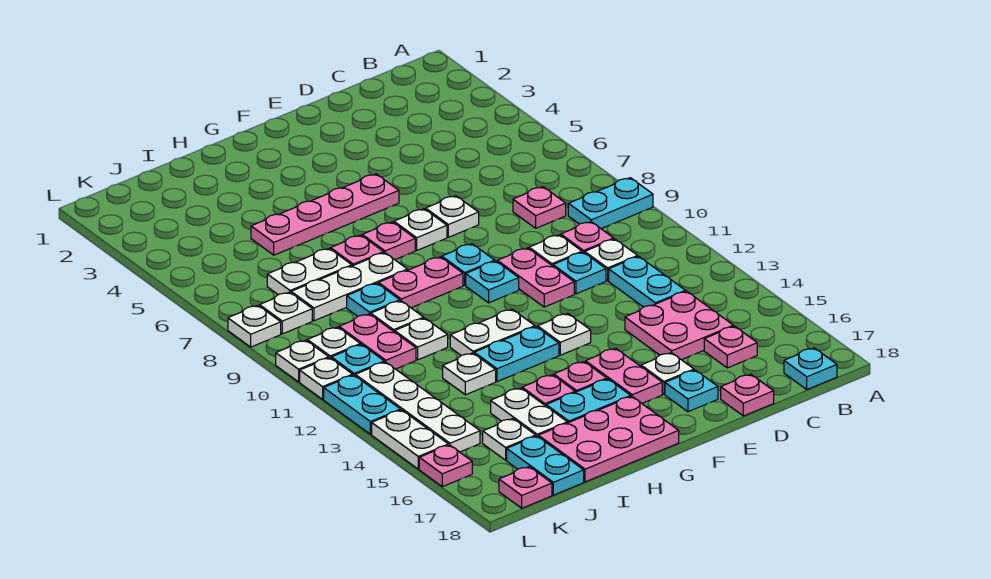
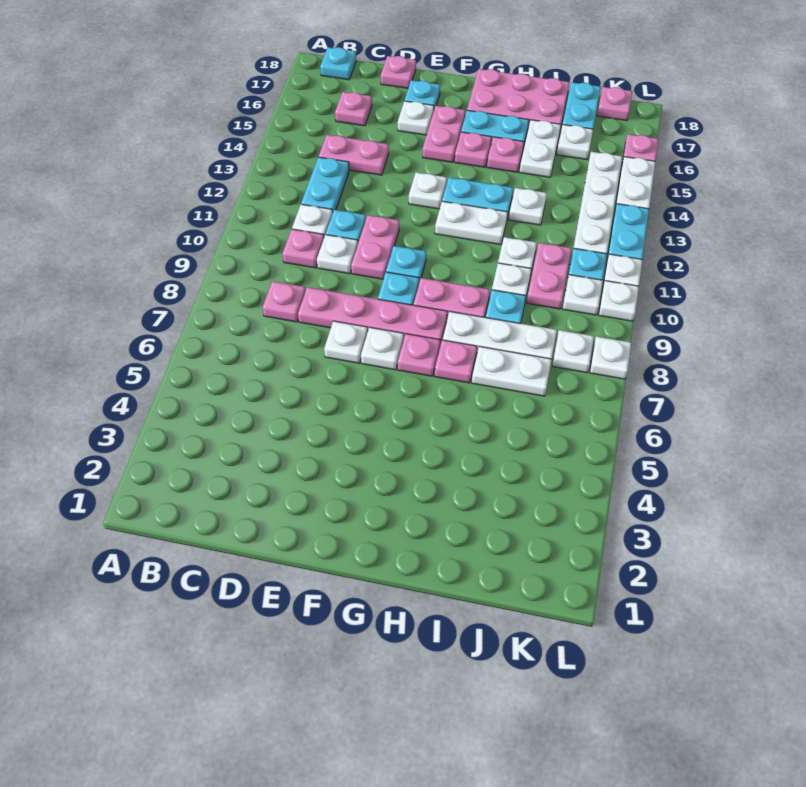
cyan 1x2 plate [568,178,653,229] -> none
pink 2x2 plate [625,291,733,360] -> pink 1x2 plate [319,135,389,175]
pink 1x4 plate [251,174,399,255] -> pink 1x4 plate moved to [298,287,447,345]

